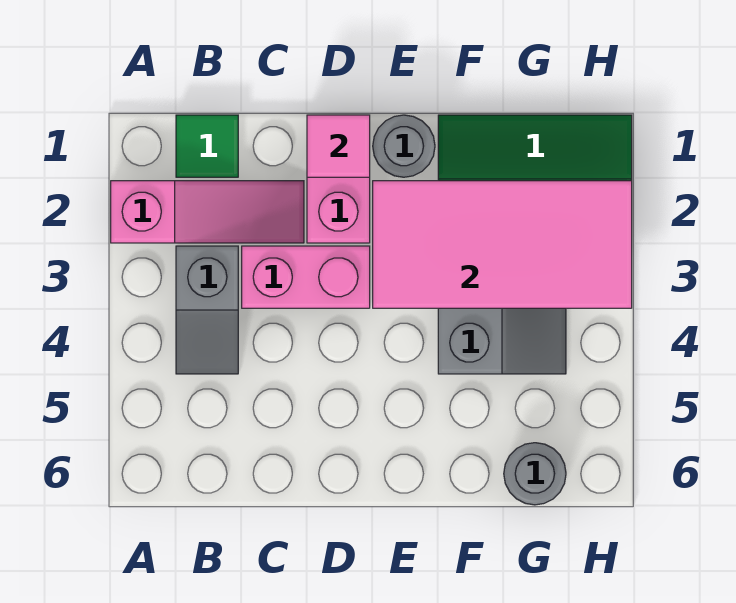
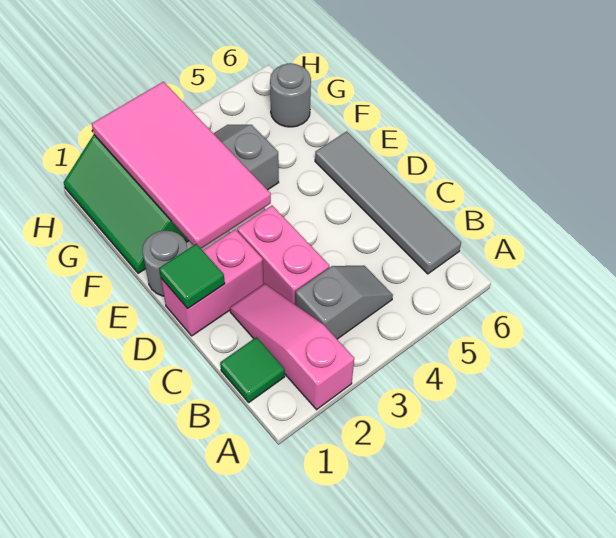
none -> grey 1x4 tile [315,131,461,274]
pink 1x1 tile [307,115,370,177] -> green 1x1 tile [159,244,225,309]

